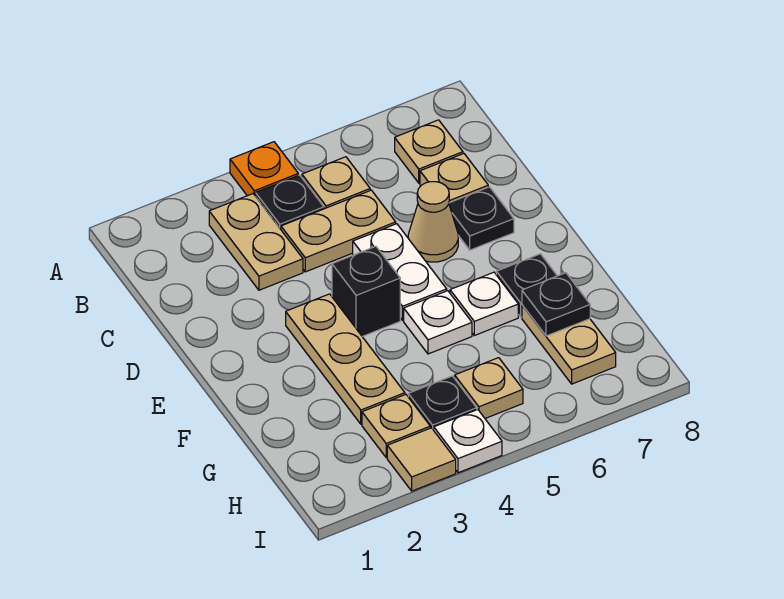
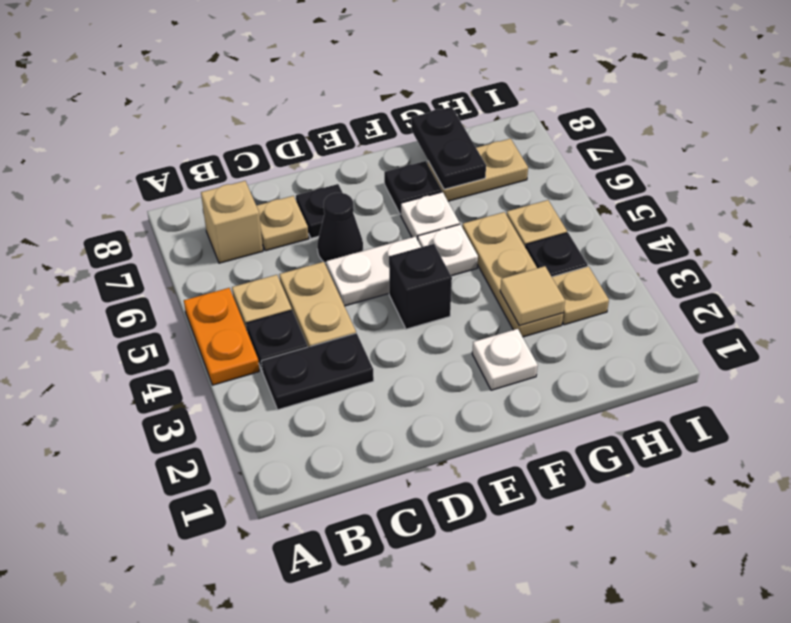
orange 1x1 plate [230,142,298,196] -> orange 1x2 plate [184,288,259,385]
tan 1x2 plate [209,194,303,290] -> black 1x2 plate [261,333,374,410]
tan 1x1 plate [395,120,463,183] -> tan 1x1 brick [201,181,263,263]
tan 1x1 cone [408,182,458,262] -> black 1x1 cone [317,193,363,263]
tan 1x3 plate [286,294,405,424] -> tan 1x3 plate turned to [462,212,563,337]
black 1x1 plate [522,273,590,336] -> black 1x2 plate [411,107,486,189]
tan 1x1 tile [387,428,456,491] -> tan 1x1 tile moved to [500,266,565,326]
white 1x1 plate [434,410,502,473] -> white 1x1 plate moved to [472,329,538,390]

